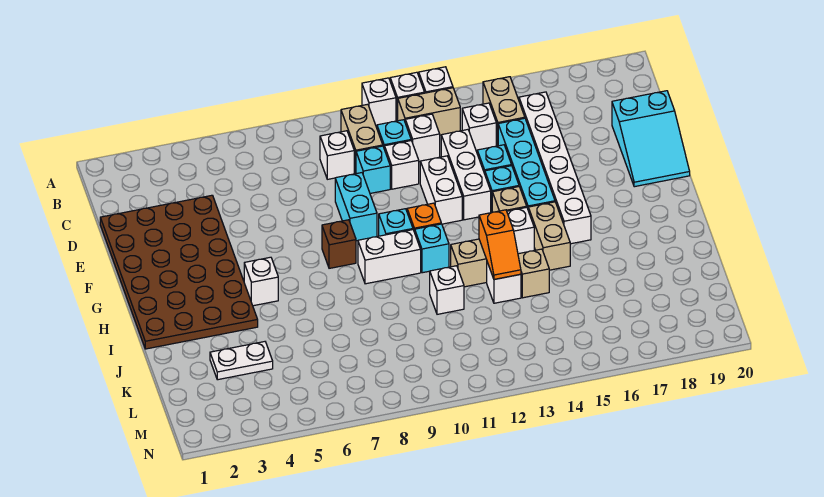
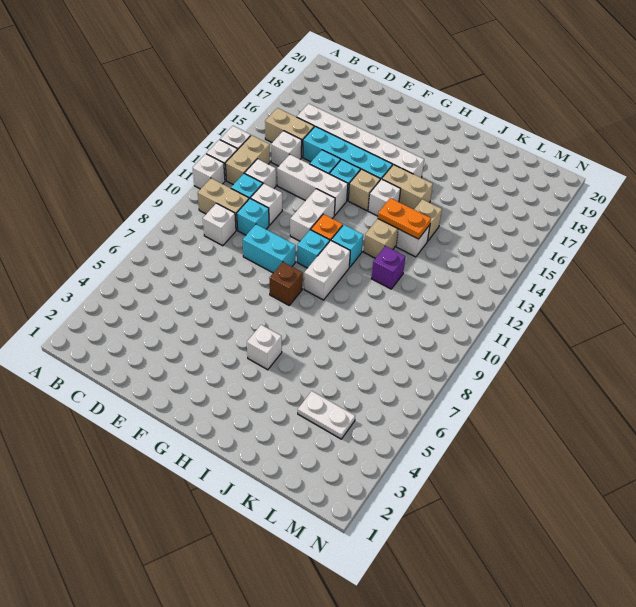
brown 4x6 plate [100,195,258,349] -> none
cyan 2x3 slope [612,91,690,187] -> none
white 1x2 brick [420,156,462,224] -> white 1x2 brick turned to [290,189,335,241]
orange 1x2 slope [479,210,521,279] -> orange 1x2 plate [378,198,431,239]
white 1x1 brick [430,266,464,314] -> purple 1x1 brick [371,246,406,289]
white 1x2 plate [210,342,273,380] -> white 1x2 plate turned to [298,391,355,439]

